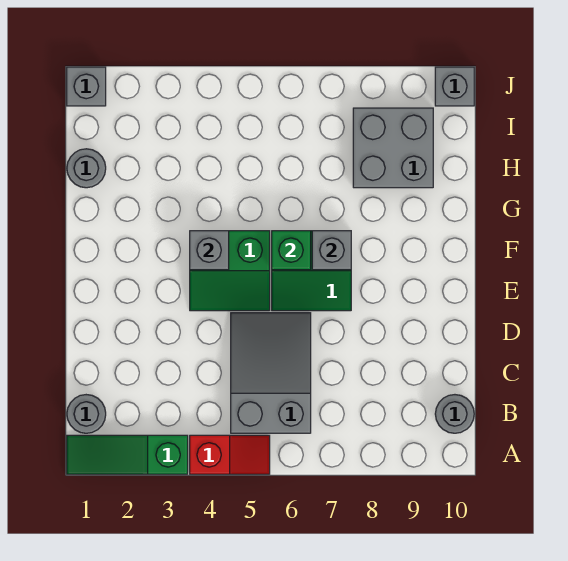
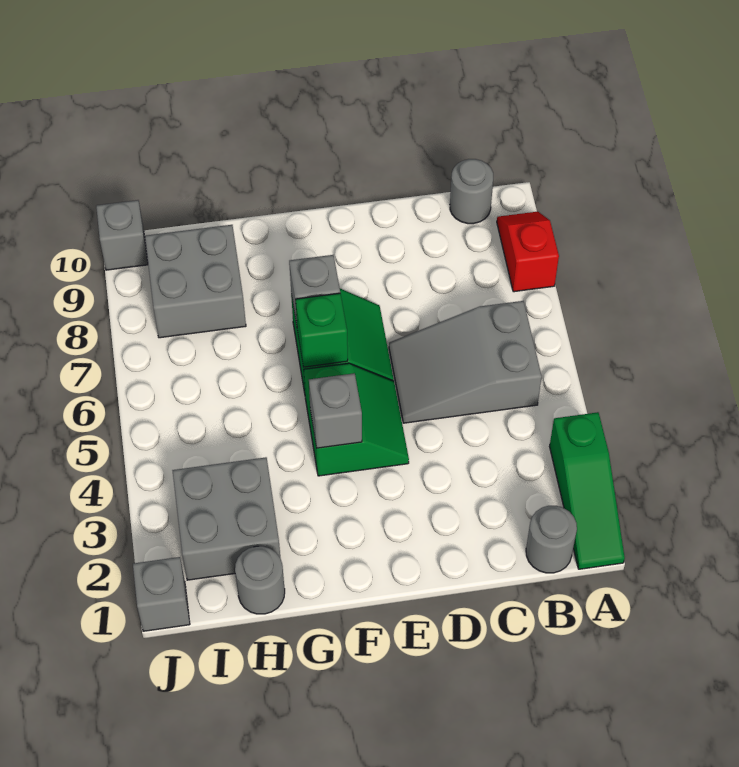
red 1x2 slope [190,435,270,474] -> red 1x2 slope moved to [497,212,559,292]
none -> grey 2x2 brick [172,457,280,580]

